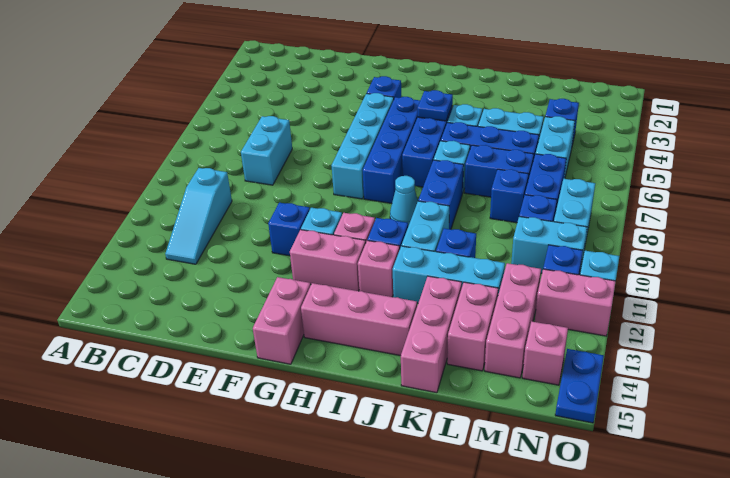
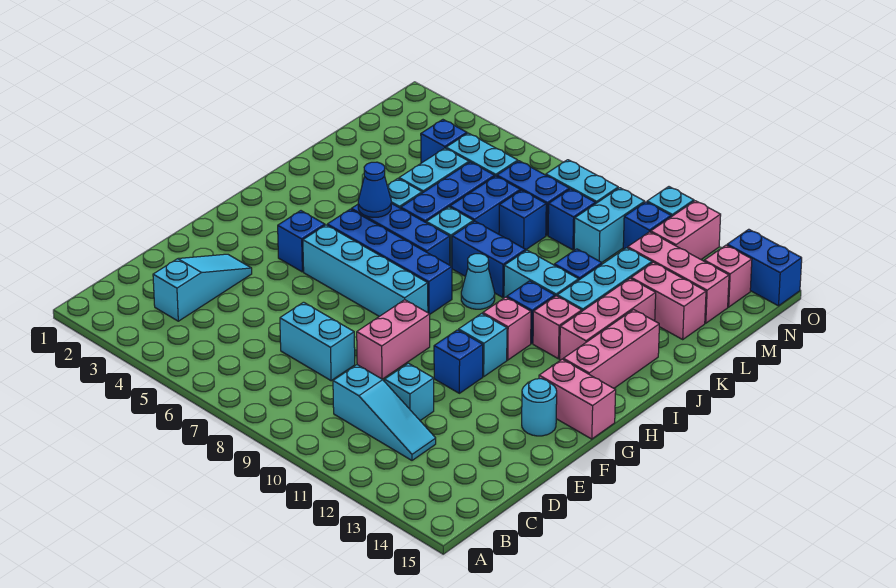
none -> cyan 1x3 slope [153,254,252,321]
none -> cyan 1x1 brick [385,363,434,421]
none -> cyan 1x1 round brick [522,379,557,436]
pink 1x2 brick [290,230,366,291] -> pink 1x2 brick moved to [357,300,430,379]
blue 1x1 plate [417,90,453,121] -> blue 1x1 cone [358,162,391,217]
pink 1x3 brick [401,276,462,393] -> pink 1x3 brick turned to [560,278,656,360]
blue 1x2 plate [555,349,604,423] -> blue 1x2 brick [727,229,802,306]

